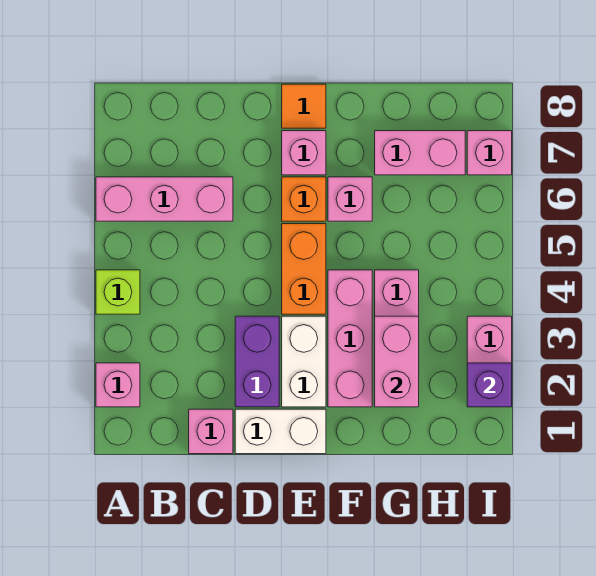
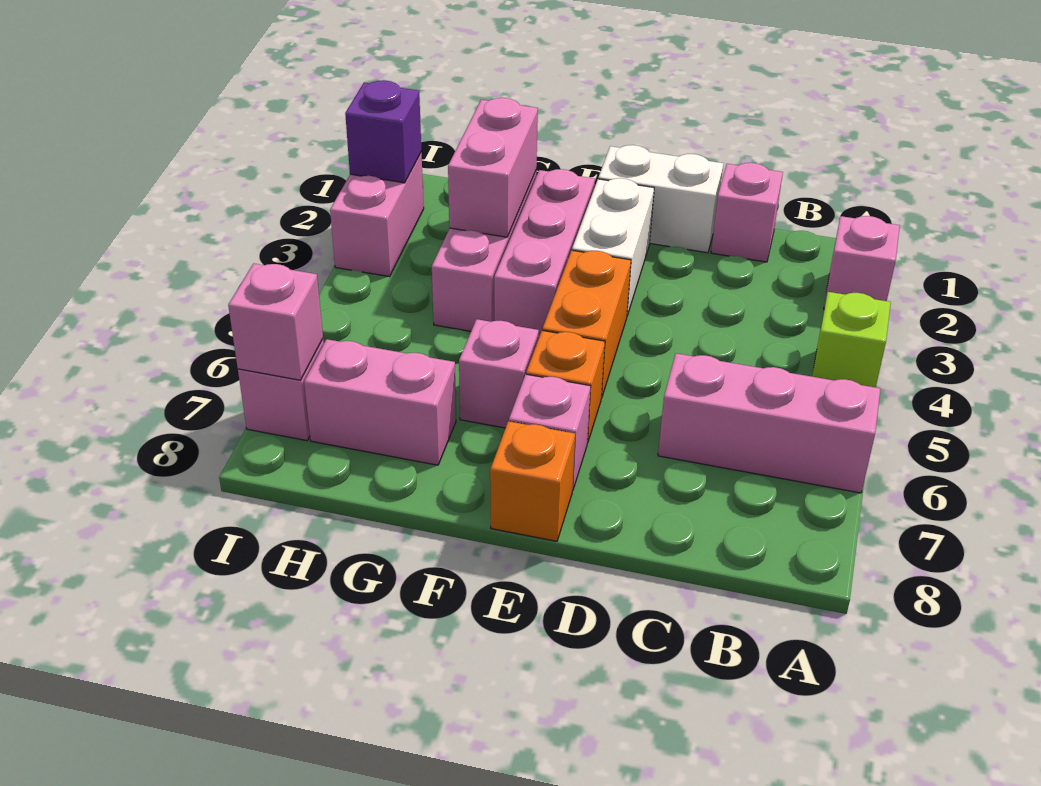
purple 1x2 brick [235,316,279,407] -> none
orange 1x1 tile [282,84,326,128] -> orange 1x1 brick [490,421,575,541]
none -> pink 1x1 brick [228,263,323,380]

